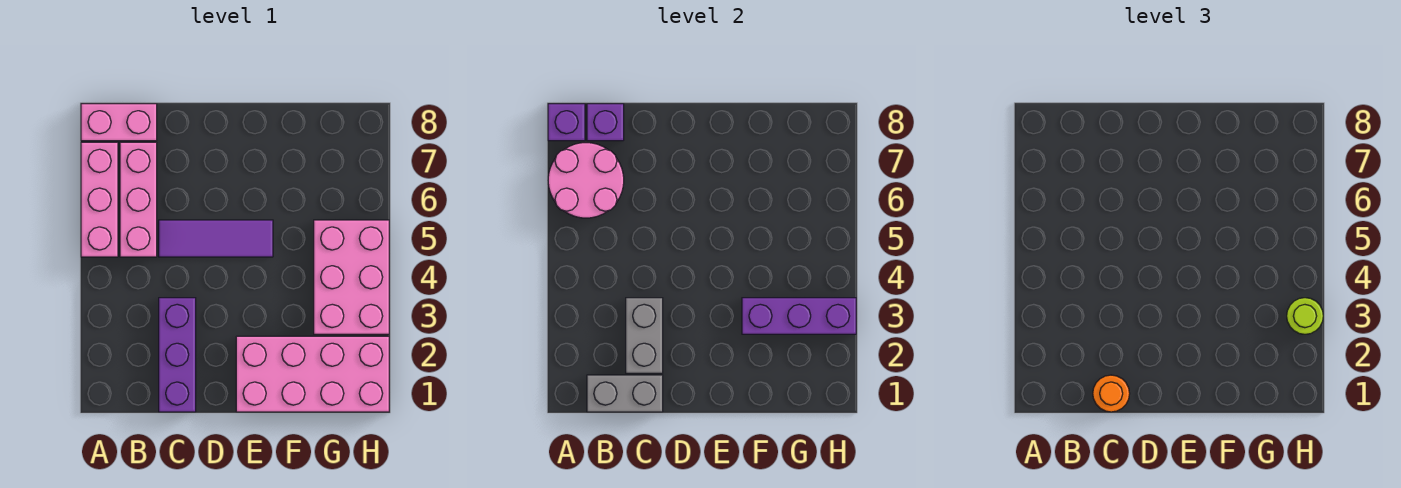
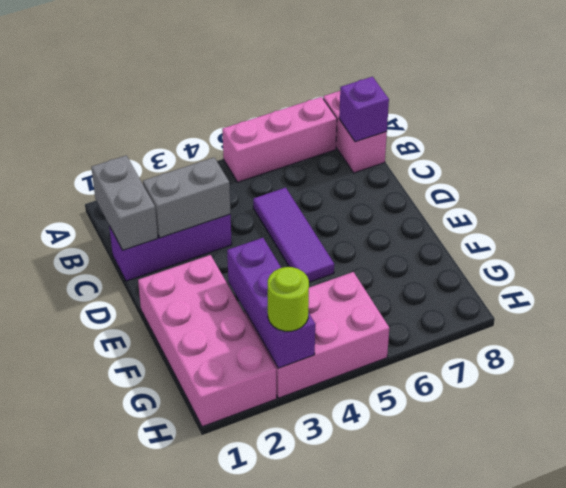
pink 2x2 round brick [548,143,624,218] -> none
purple 1x1 brick [548,104,585,141] -> none
pink 1x3 brick [120,142,157,257] -> none
orange 1x1 round brick [1093,375,1130,412] -> none

